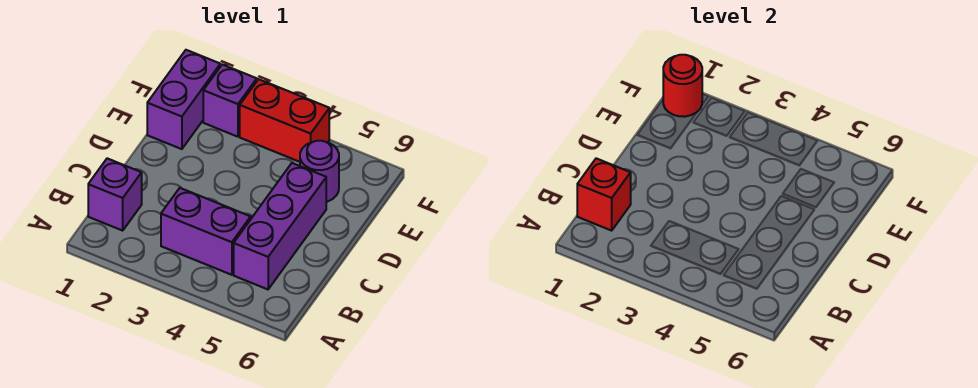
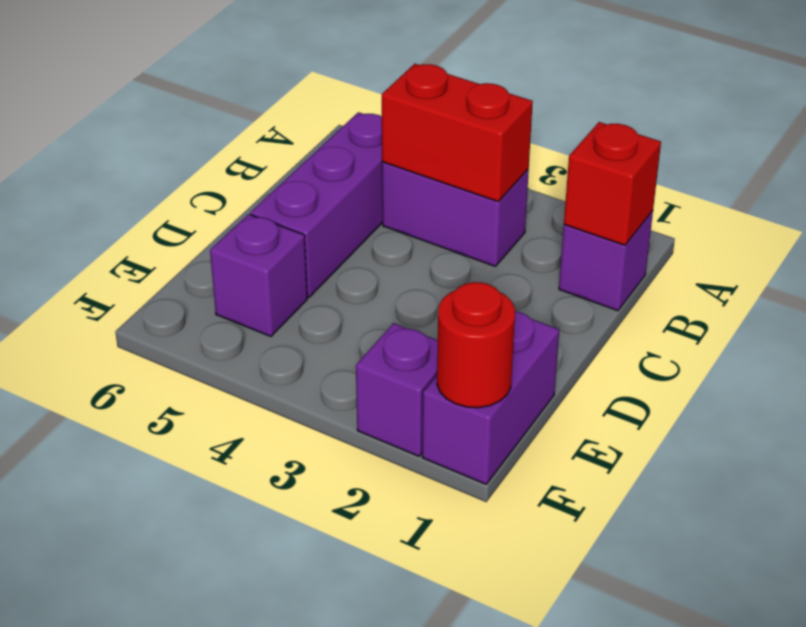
purple 1x1 round brick [300,141,339,202] -> purple 1x1 brick [210,214,307,336]
red 1x2 brick [240,79,329,162] -> red 1x2 brick moved to [382,64,533,202]

